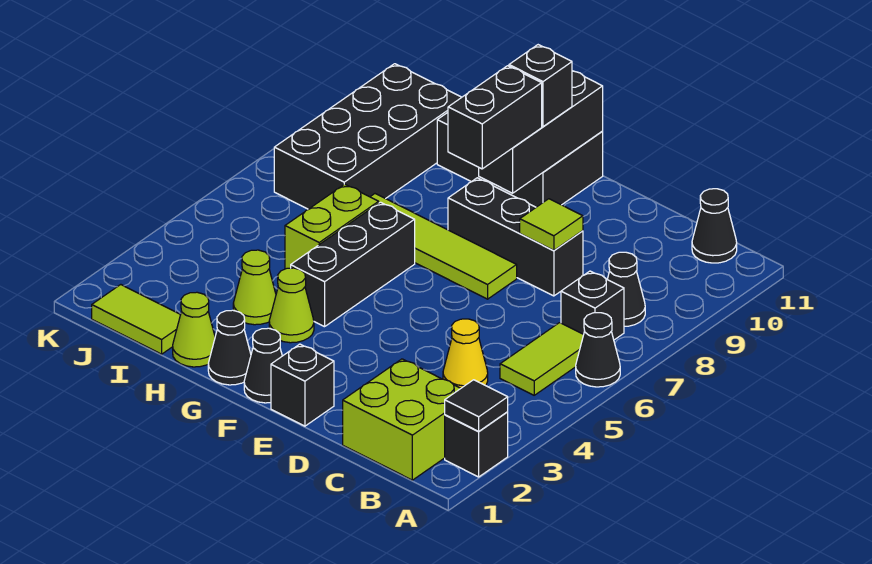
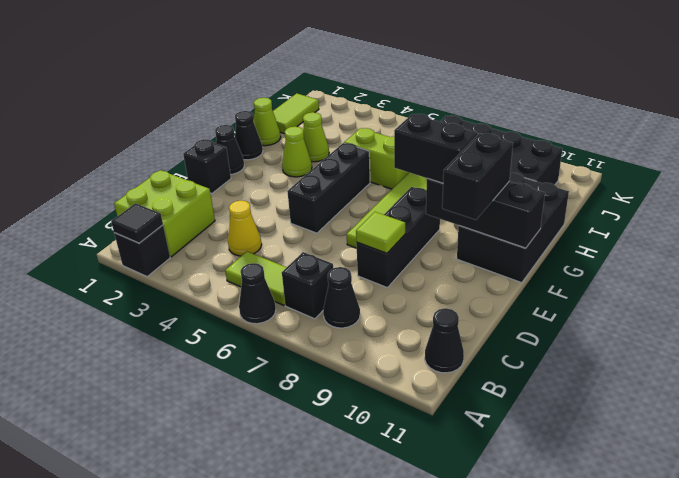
black 1x1 brick [509,45,572,127] -> black 1x2 brick [442,133,513,220]
black 1x3 brick [291,202,415,327] -> black 1x3 brick turned to [287,143,370,233]

